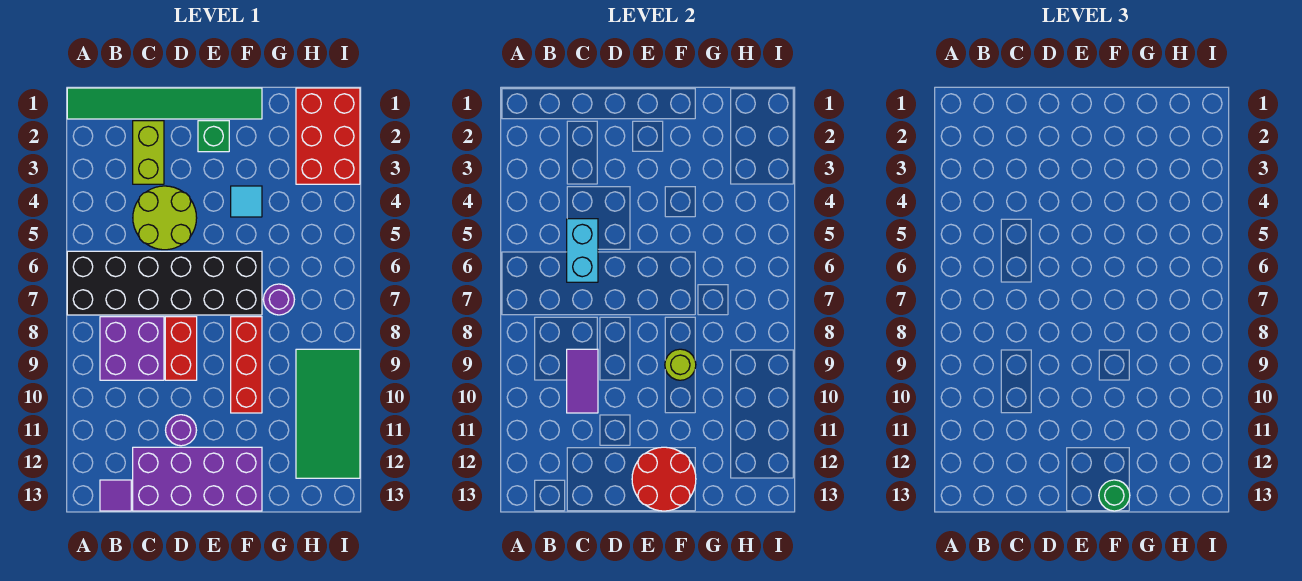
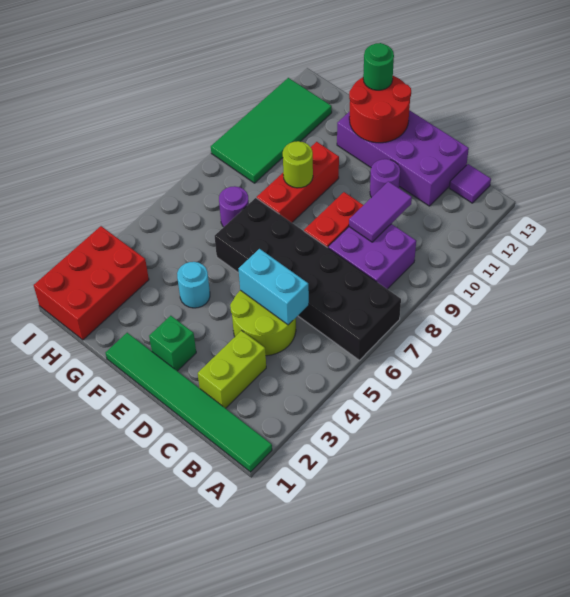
cyan 1x2 brick [567,219,598,282] -> cyan 1x2 brick turned to [239,249,309,325]
cyan 1x1 tile [231,186,262,217] -> cyan 1x1 round brick [177,262,210,308]

